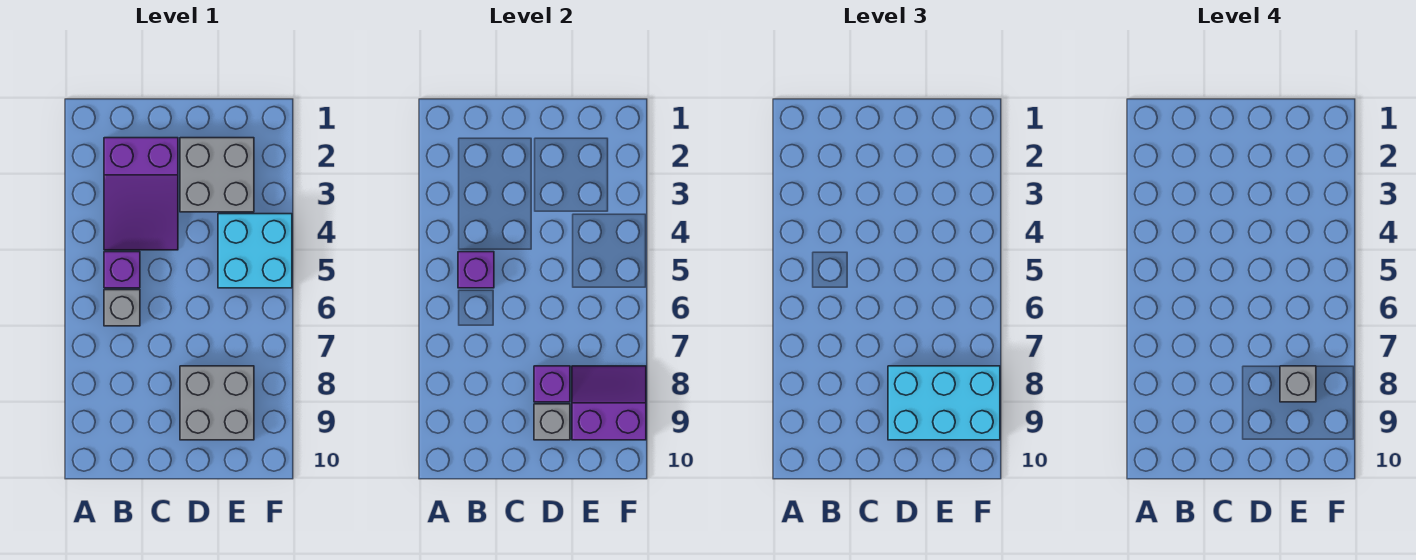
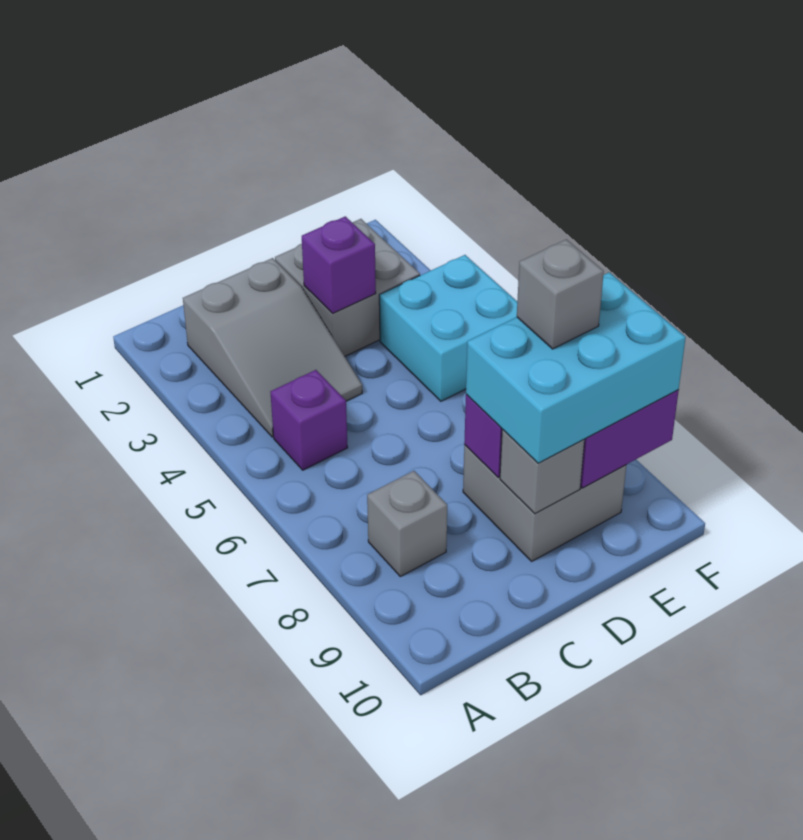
purple 2x3 slope [104,138,178,250] -> grey 2x3 slope [183,258,362,437]
purple 1x1 brick [458,252,494,288] -> purple 1x1 brick moved to [302,216,376,314]
grey 1x1 brick [104,290,140,326] -> grey 1x1 brick moved to [367,471,447,577]

